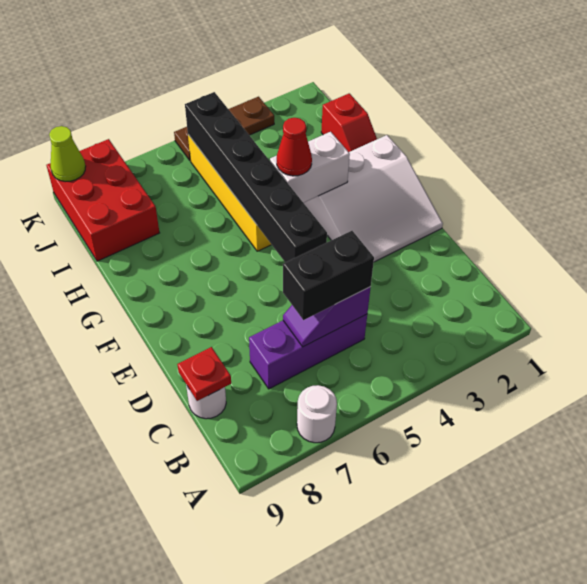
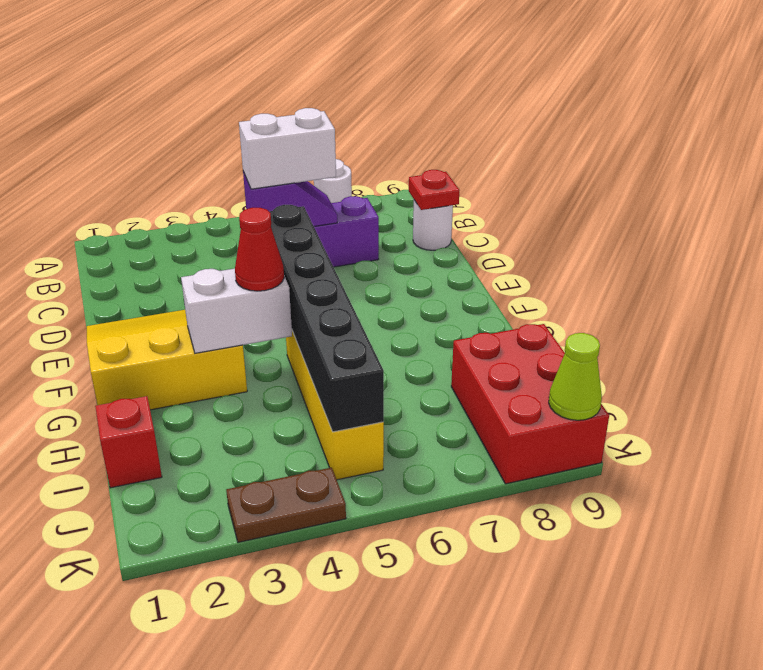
black 1x2 brick [283,231,374,320] -> white 1x2 brick [239,108,336,189]
white 3x3 slope [304,135,443,262] -> yellow 3x3 slope [87,310,247,410]
brown 1x3 plate [174,97,274,160] -> brown 1x2 plate [226,468,346,542]

